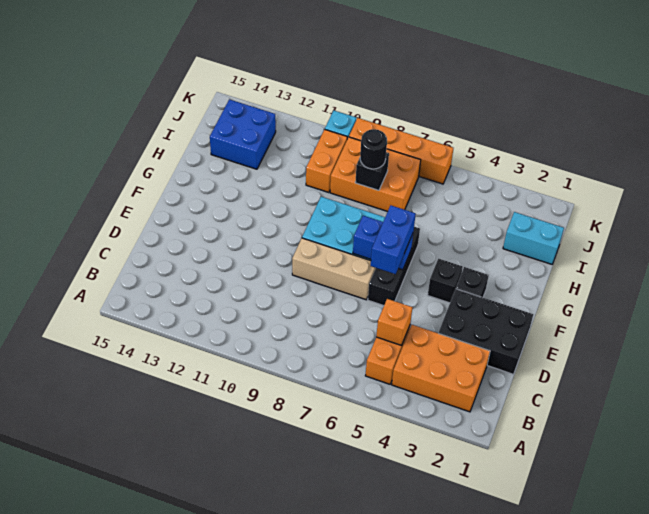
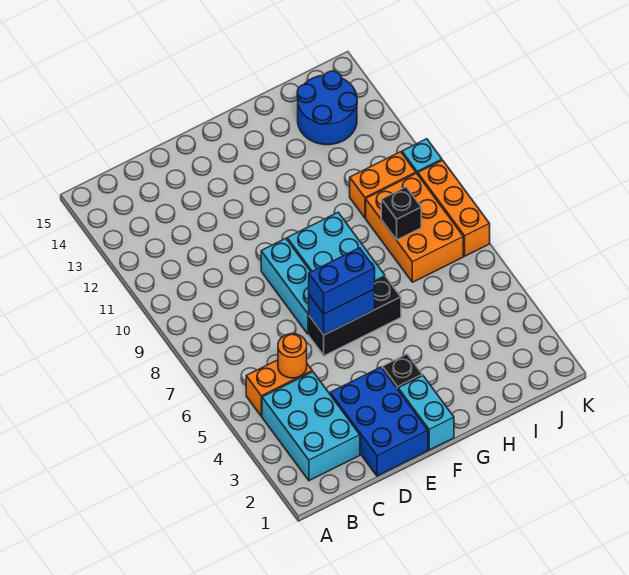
orange 2x3 brick [392,325,490,412] -> cyan 2x3 brick [262,372,360,481]
orange 1x1 brick [376,299,412,345] -> orange 1x1 round brick [278,334,307,378]
black 2x3 brick [439,289,533,374] -> blue 2x3 brick [330,367,428,476]
tan 1x3 brick [292,238,376,300] -> cyan 1x3 brick [261,238,311,334]
black 1x1 brick [428,259,463,303] -> none
blue 1x2 brick [353,216,413,270] -> blue 1x2 brick turned to [309,289,375,335]
cyan 1x2 brick [503,212,564,264] -> cyan 1x2 brick moved to [398,375,454,450]
black 1x1 round brick [360,129,387,169] -> none
blue 2x2 brick [210,99,276,169] -> blue 2x2 round brick [297,71,357,145]
orange 1x4 brick [349,118,453,184] -> orange 1x3 brick [418,160,490,256]

